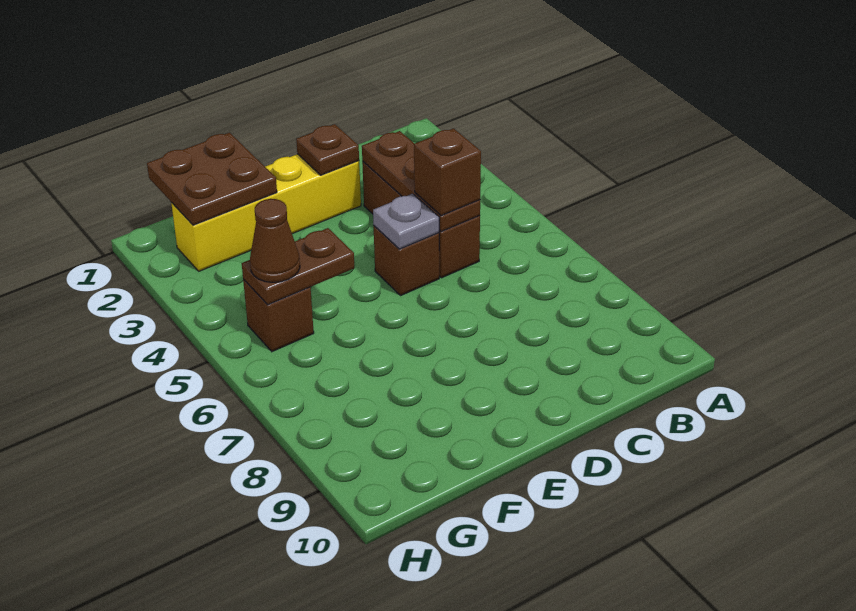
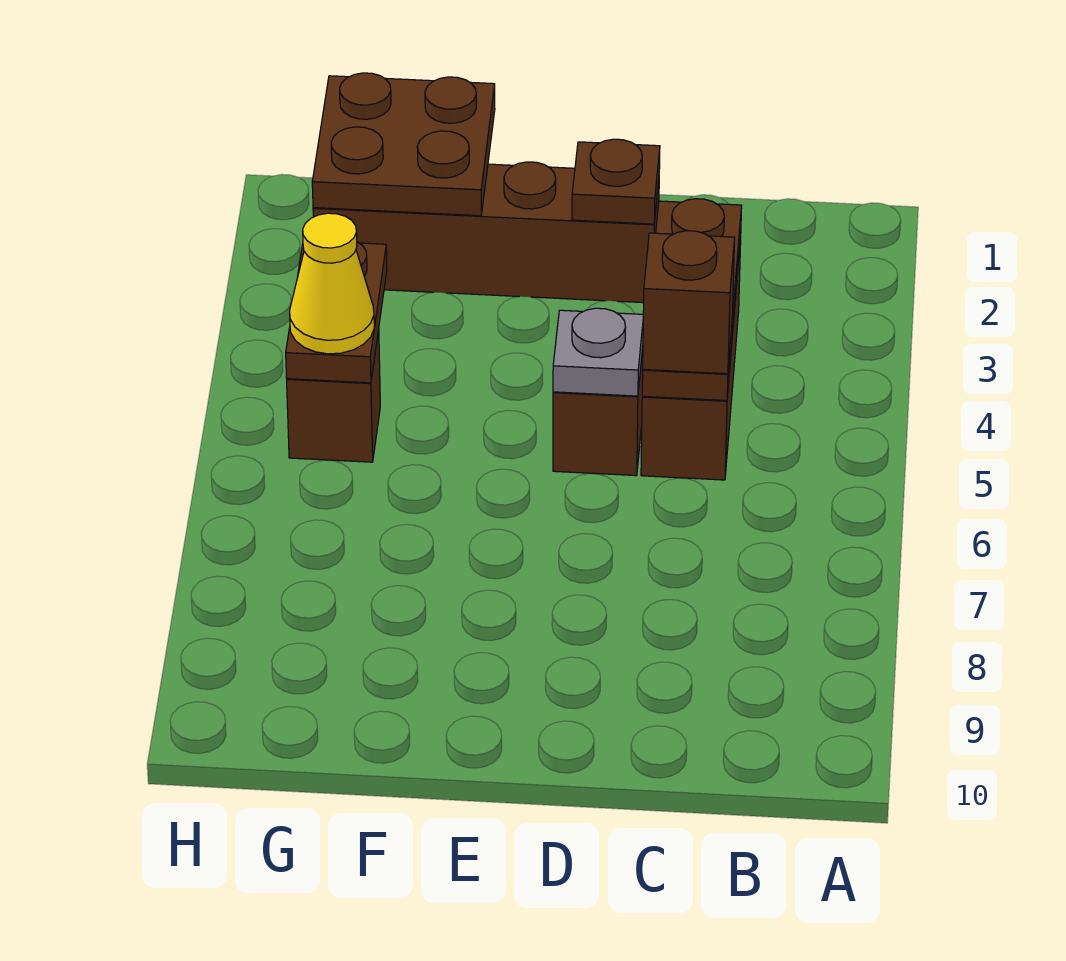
yellow 1x4 brick [171,154,361,271] -> brown 1x4 brick [313,162,659,303]
brown 1x2 plate [242,228,354,305] -> brown 1x2 plate turned to [286,242,387,383]
brown 1x1 cone [250,199,300,282] -> yellow 1x1 cone [290,213,374,354]

